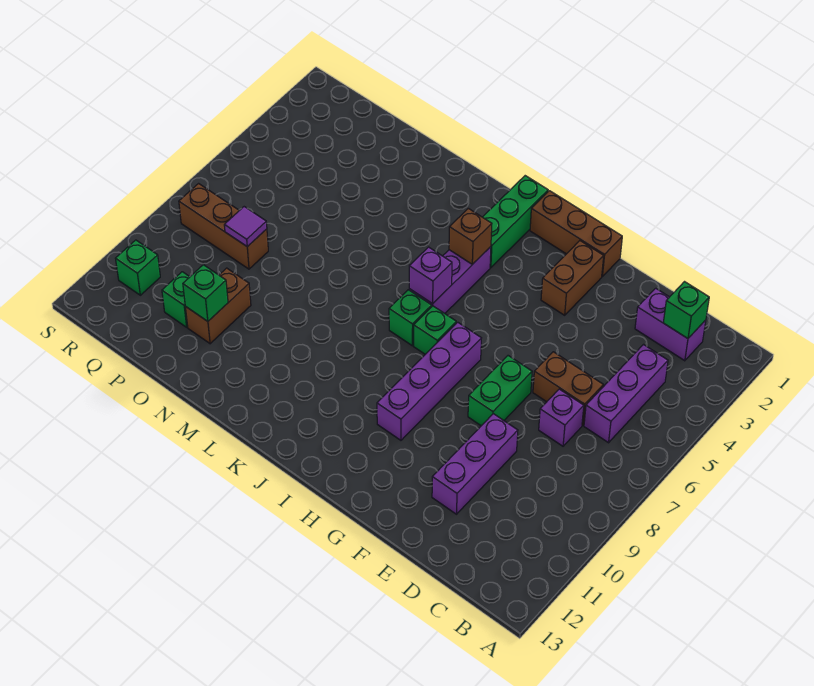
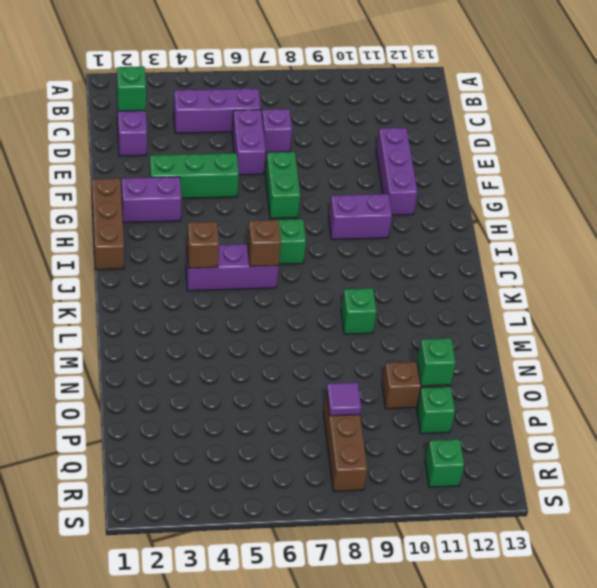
brown 1x2 brick [533,352,603,425] -> purple 1x2 brick [232,109,266,175]
purple 1x3 brick [432,414,518,514] -> purple 1x3 brick turned to [376,128,417,215]
green 1x2 brick [468,356,532,426] -> green 1x2 brick turned to [265,152,300,219]
brown 1x2 brick [541,241,604,315] -> purple 1x2 brick [122,177,182,223]
purple 1x4 brick [377,322,481,440] -> purple 1x2 brick [328,194,392,240]
green 1x3 brick [483,176,548,268] -> green 1x3 brick moved to [150,153,239,198]
purple 1x1 brick [409,247,452,304] -> brown 1x1 brick [247,220,281,266]
green 1x1 brick [389,290,432,346] -> green 1x1 brick moved to [341,288,377,334]

